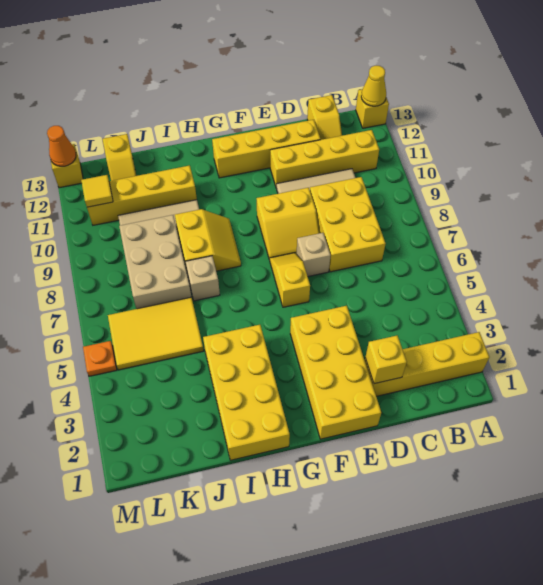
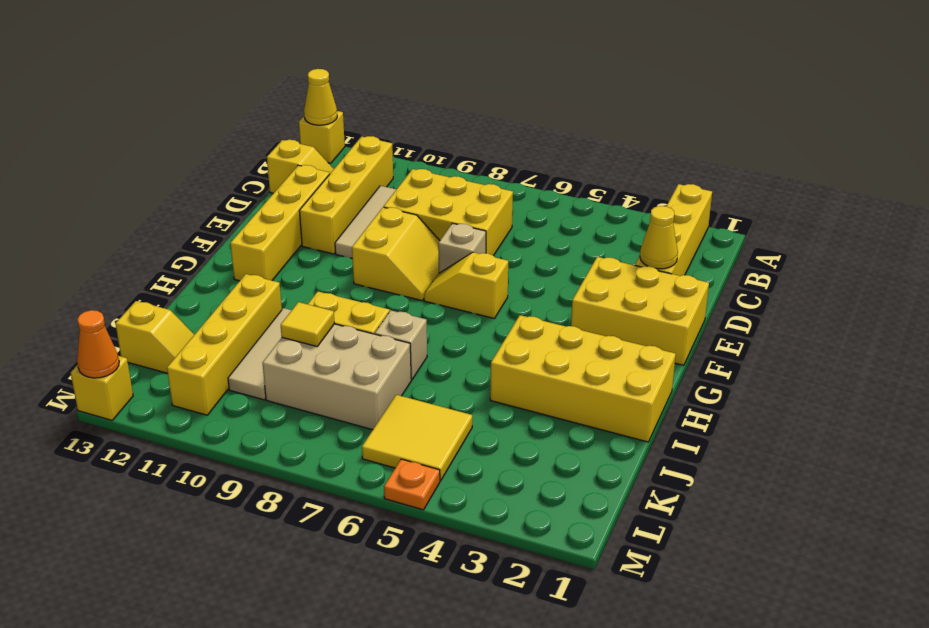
yellow 1x1 brick [365,336,407,384] -> yellow 1x1 cone [640,206,678,269]
yellow 2x4 brick [290,306,381,439] -> yellow 2x3 brick [571,257,709,365]
yellow 2x3 tile [108,297,204,370] -> yellow 2x2 tile [362,395,472,481]
yellow 1x1 tile [81,175,113,207] -> yellow 1x1 tile moved to [281,302,334,346]

